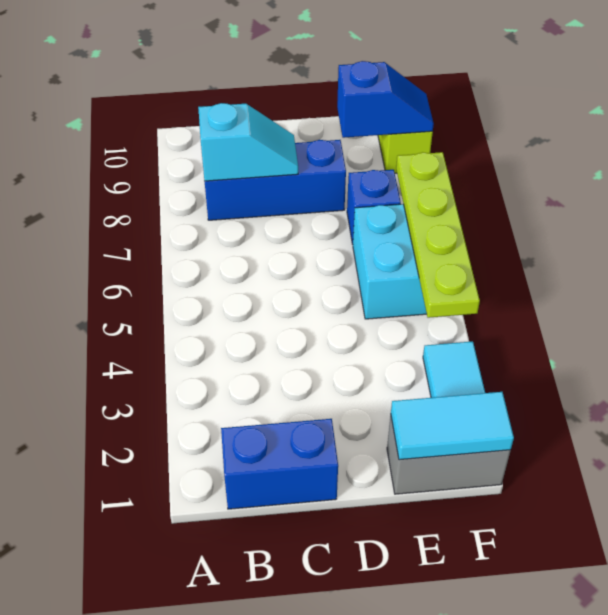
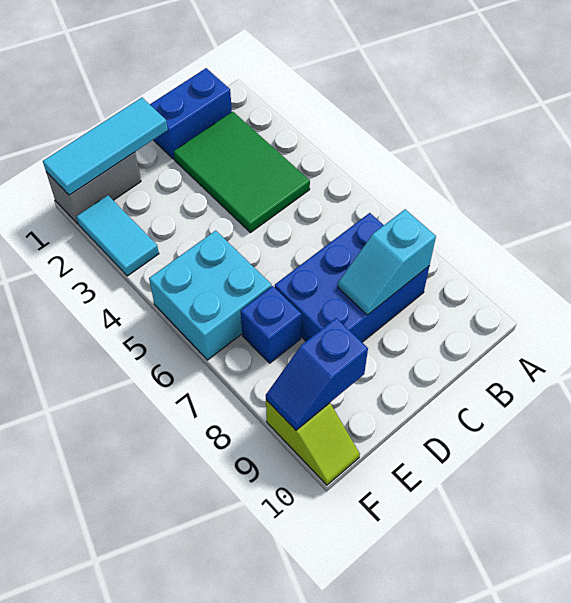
none -> green 2x3 tile [174,112,310,233]
blue 1x3 brick [205,140,346,220] -> blue 2x3 brick [275,213,429,342]
cyan 1x2 tile [391,392,514,460] -> cyan 1x3 tile [43,98,168,195]
lime 1x4 plate [396,152,480,318] -> none

